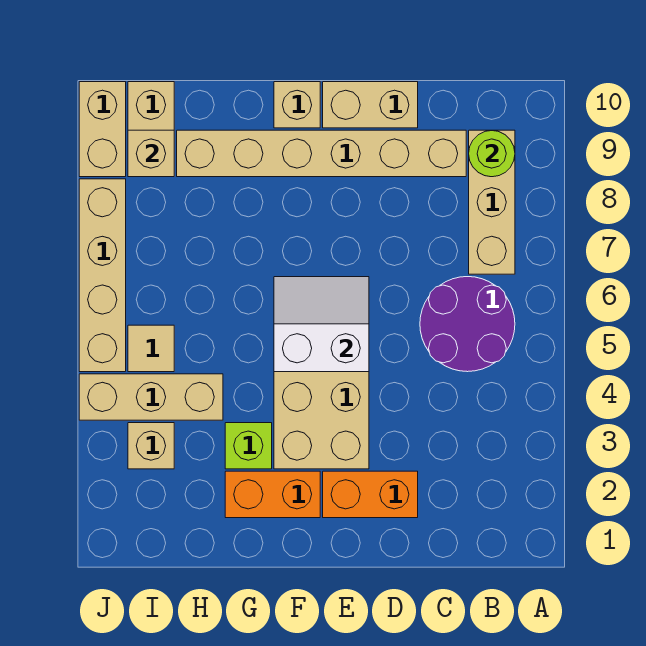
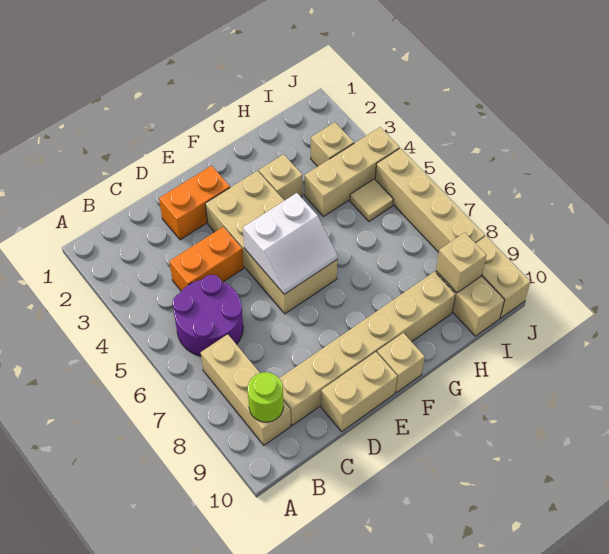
orange 1x2 brick [225,471,320,518] -> orange 1x2 brick moved to [169,227,244,291]
lime 1x1 brick [225,423,272,469] -> tan 1x1 brick [259,154,303,201]

